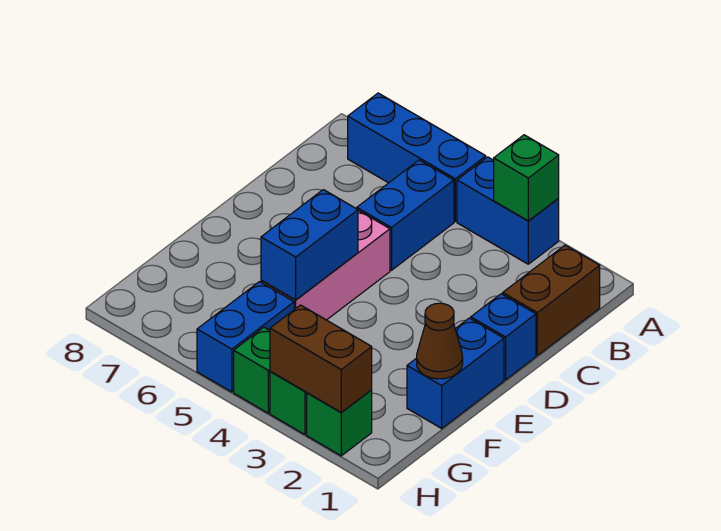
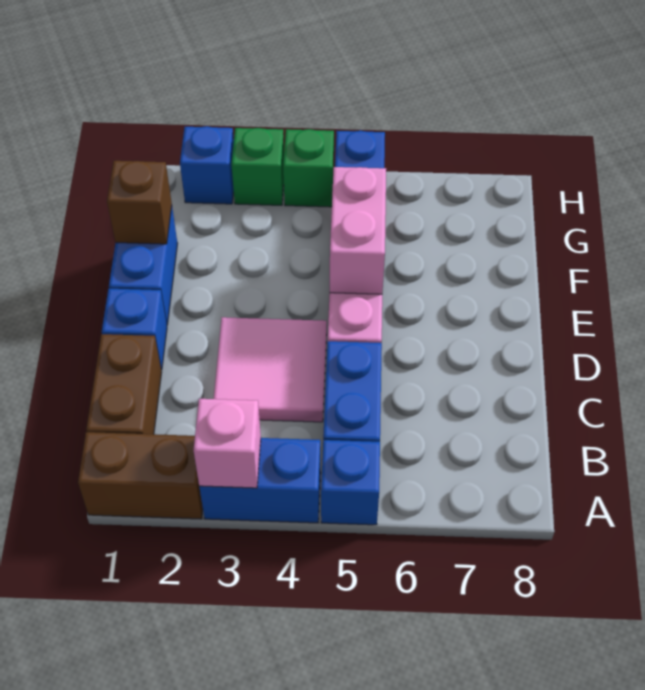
green 1x1 brick [494,135,559,221] -> pink 1x1 brick [194,399,261,488]
blue 1x3 brick [348,93,486,222] -> blue 1x1 brick [321,440,380,525]
none -> pink 2x2 tile [214,317,327,422]
blue 1x2 brick [261,190,358,300] -> pink 1x2 brick [330,167,386,294]
brown 1x1 cone [417,303,463,379] -> brown 1x1 brick [107,161,172,244]
green 1x1 brick [307,390,372,456] -> blue 1x1 brick [180,126,234,204]
brown 1x2 brick [270,305,372,413] -> brown 1x2 brick moved to [78,432,203,519]

